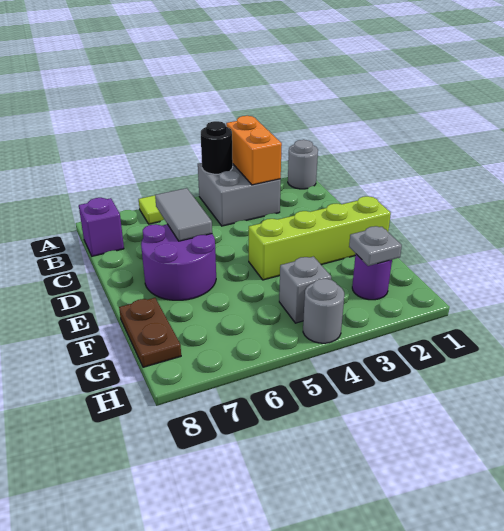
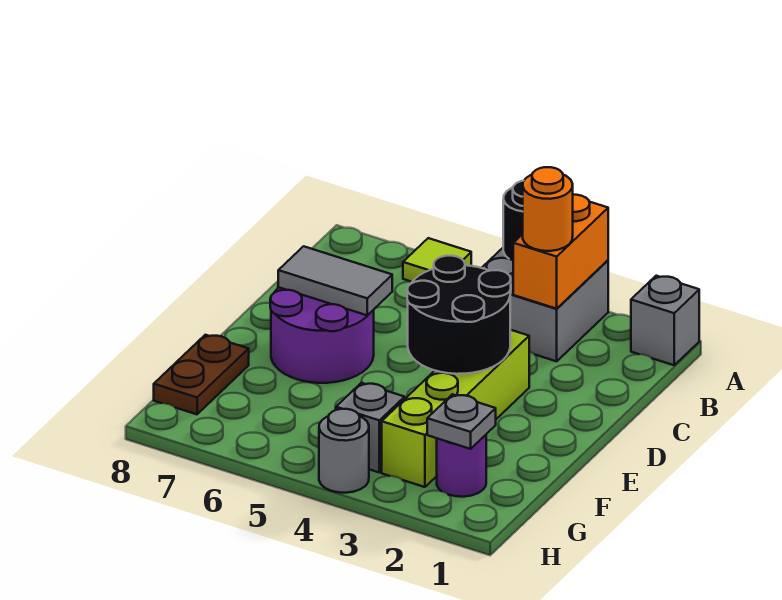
grey 1x1 round brick [288,140,318,189] -> grey 1x1 brick [631,276,699,365]
none -> orange 1x1 round brick [523,167,573,251]
purple 1x1 brick [79,198,124,256] -> none
grey 1x2 tile [155,188,212,241] -> grey 1x2 tile turned to [278,246,392,315]
none -> black 2x2 round brick [407,256,511,374]
lime 1x4 brick [249,196,391,280] -> lime 1x4 brick turned to [382,330,529,487]

